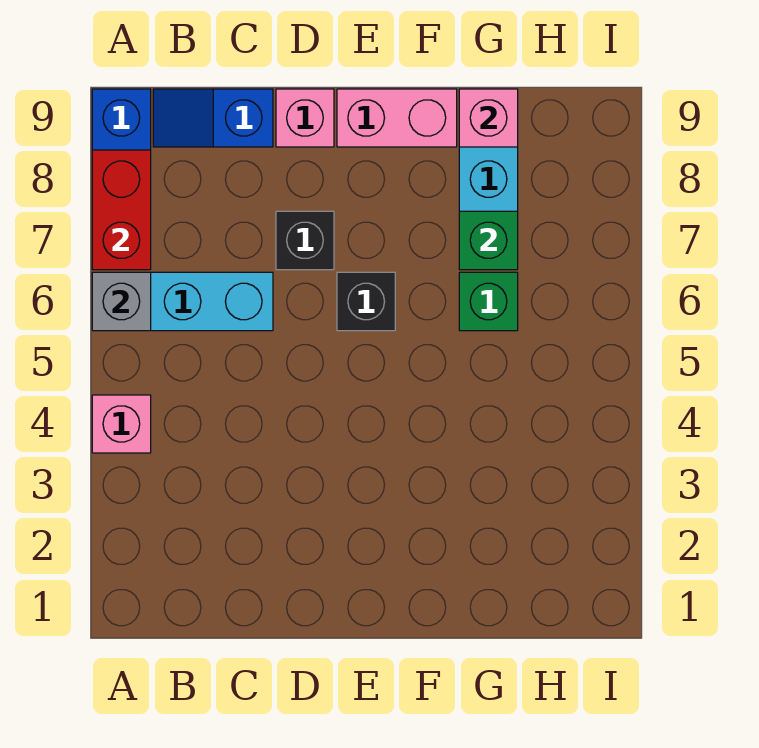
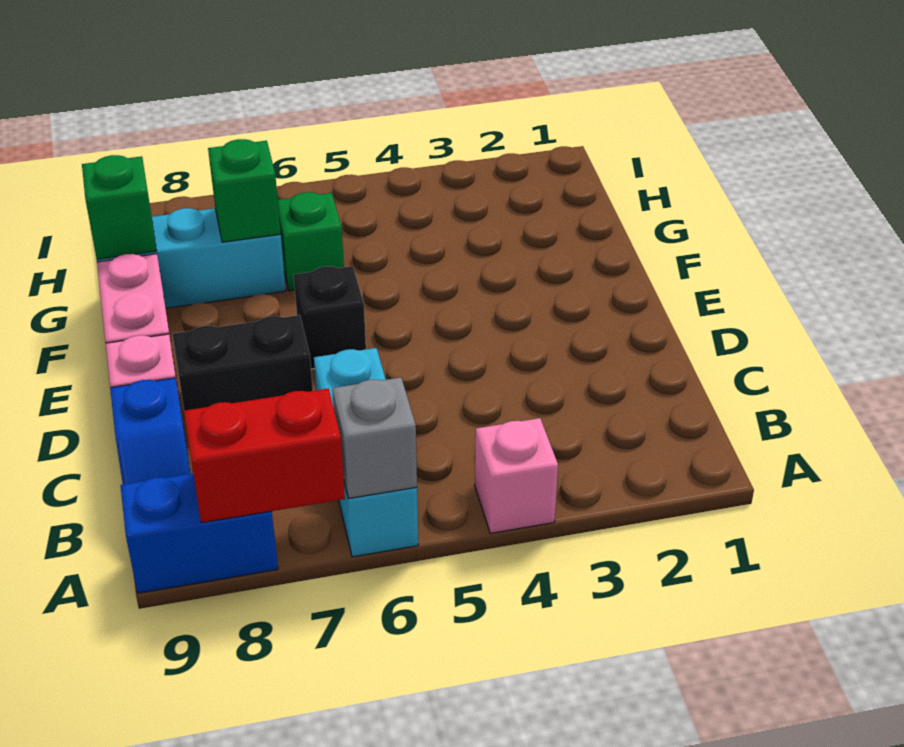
black 1x1 brick [276,211,334,270] -> black 1x2 brick [172,315,313,410]
pink 1x1 brick [459,89,518,147] -> green 1x1 brick [82,155,157,259]

